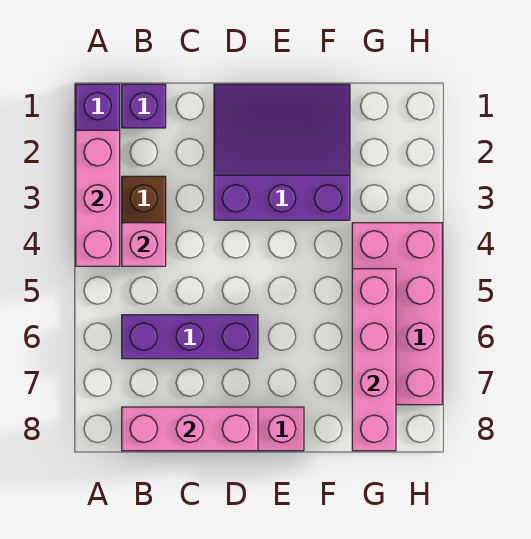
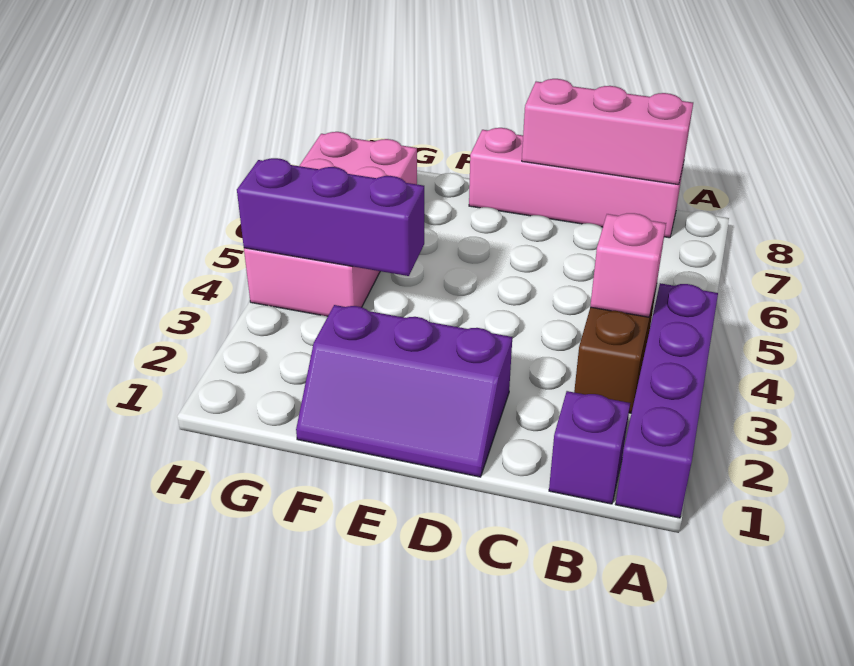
pink 1x3 brick [76,130,120,266] -> none
purple 1x3 brick [122,315,258,359] -> purple 1x3 brick moved to [237,158,424,276]
purple 3x3 slope [214,84,350,220] -> purple 2x3 slope [296,305,512,477]
pink 1x4 brick [352,269,396,451] -> none

